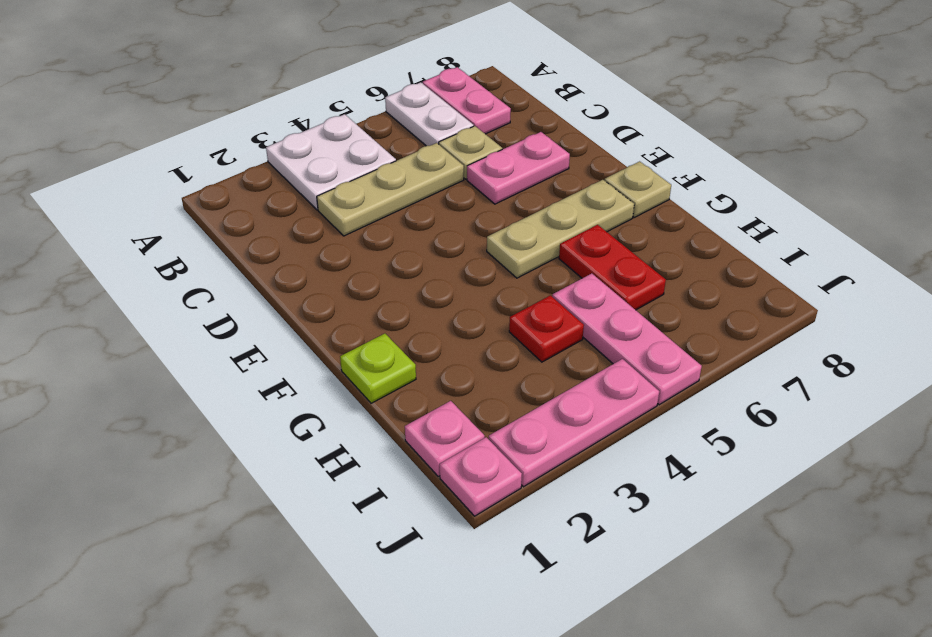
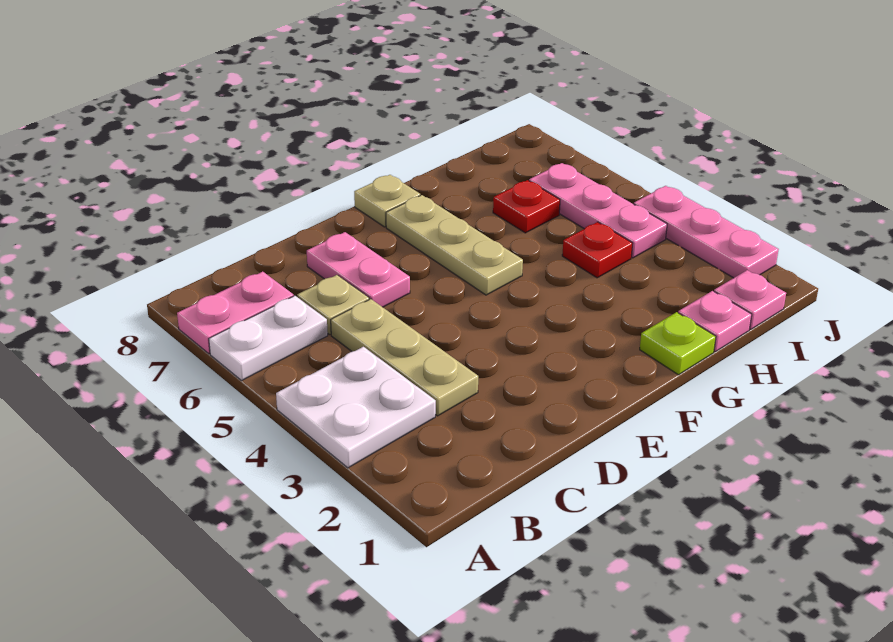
red 1x2 plate [559,225,666,310] -> red 1x1 plate [493,180,560,233]
pink 1x3 plate [552,273,702,405] -> pink 1x3 plate turned to [529,163,667,258]
pink 1x1 plate [440,437,522,516] -> pink 1x1 plate moved to [678,291,752,352]

